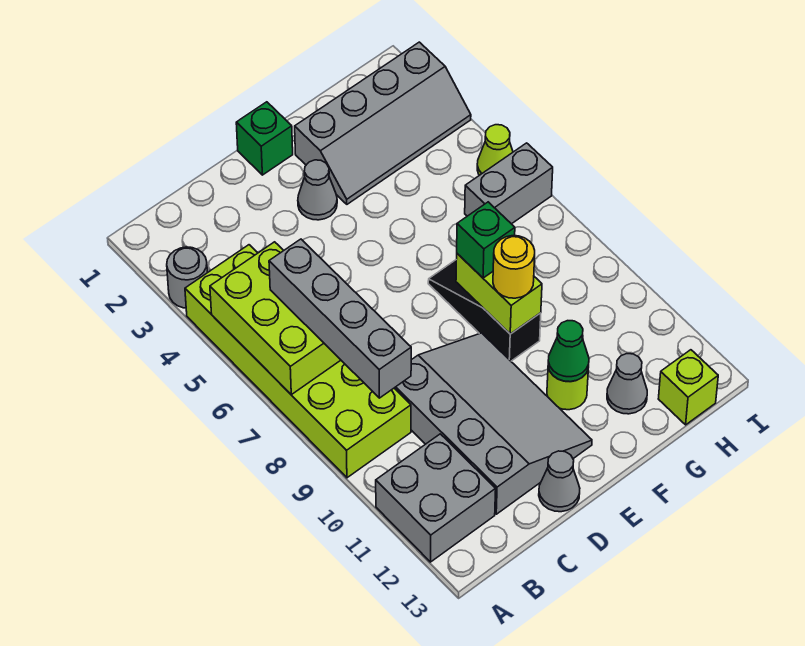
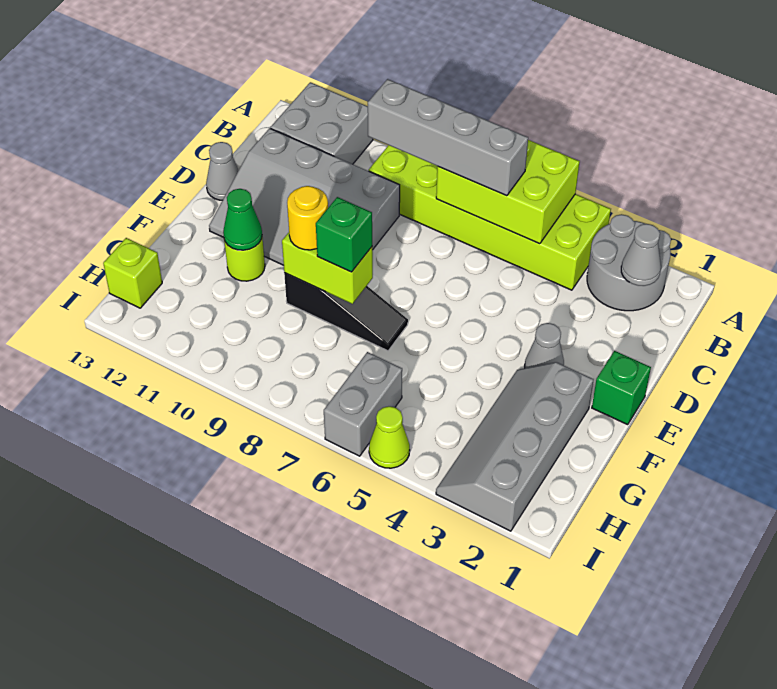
grey 1x1 round brick [167,247,207,308] -> grey 2x2 round brick [587,214,671,311]
grey 1x1 cone [607,354,647,414] -> grey 1x1 cone moved to [621,224,661,286]

